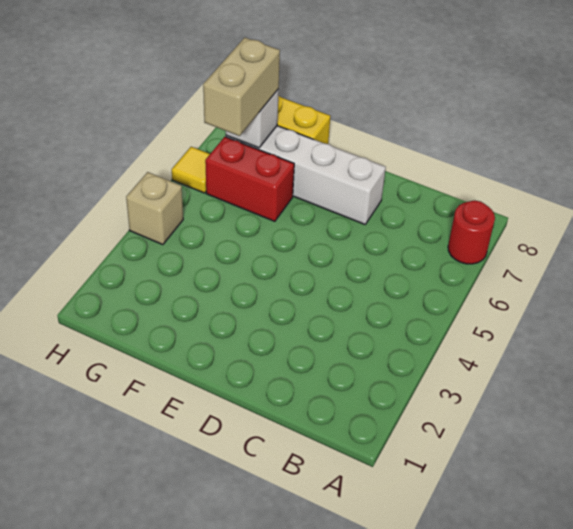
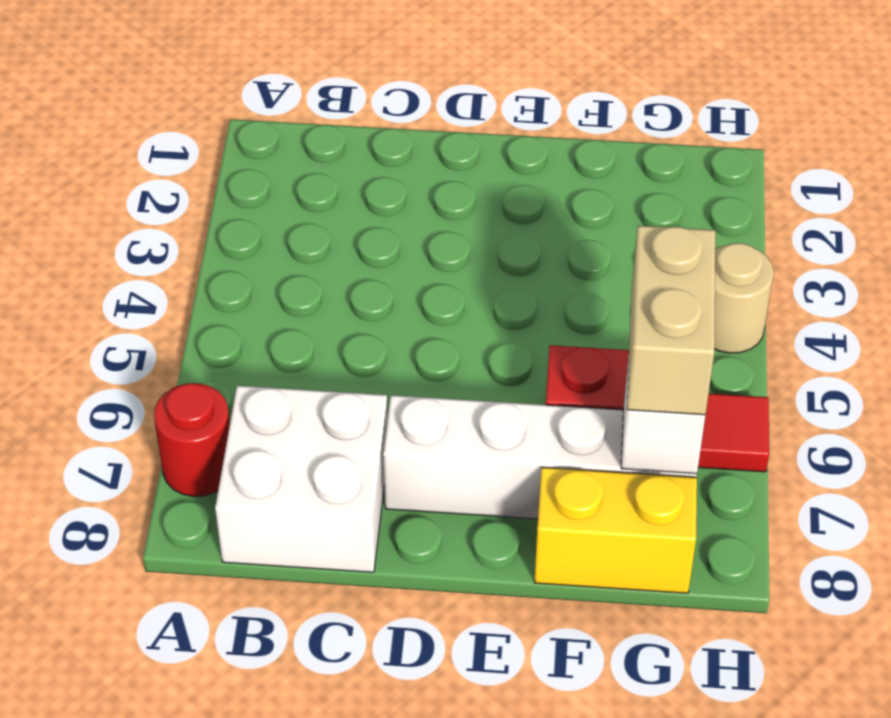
none -> white 2x2 brick [215,386,388,572]
tan 1x1 brick [126,172,183,245] -> tan 1x1 round brick [715,243,774,353]
yellow 1x1 tile [172,147,210,193] -> red 1x1 tile [698,394,769,472]

